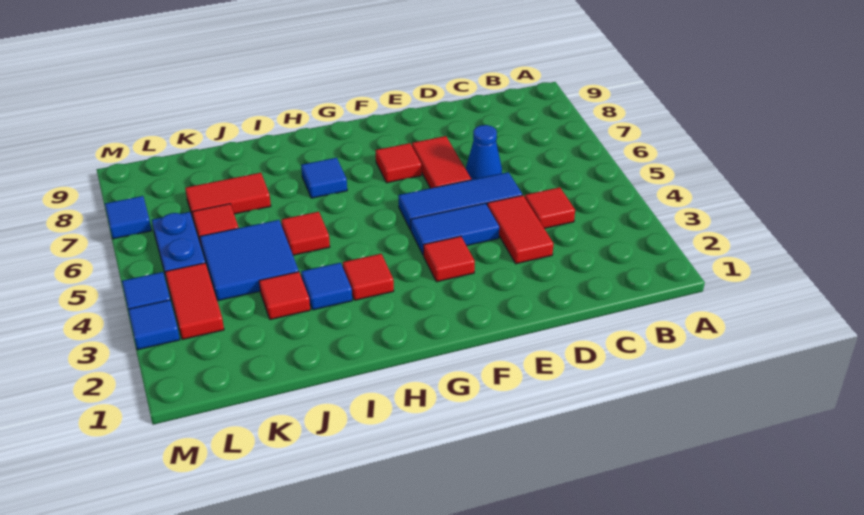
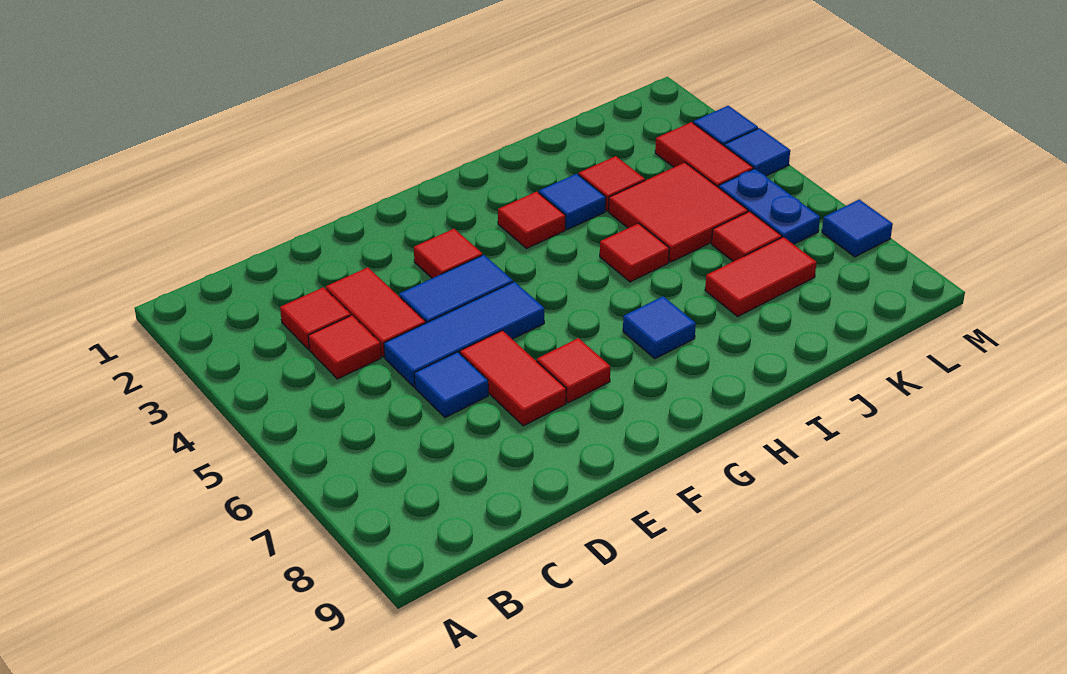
none -> red 1x1 tile [280,287,351,349]
blue 1x1 cone [466,125,502,180] -> blue 1x1 tile [414,352,488,418]
blue 2x2 tile [200,220,299,301] -> red 2x2 tile [609,162,748,262]

